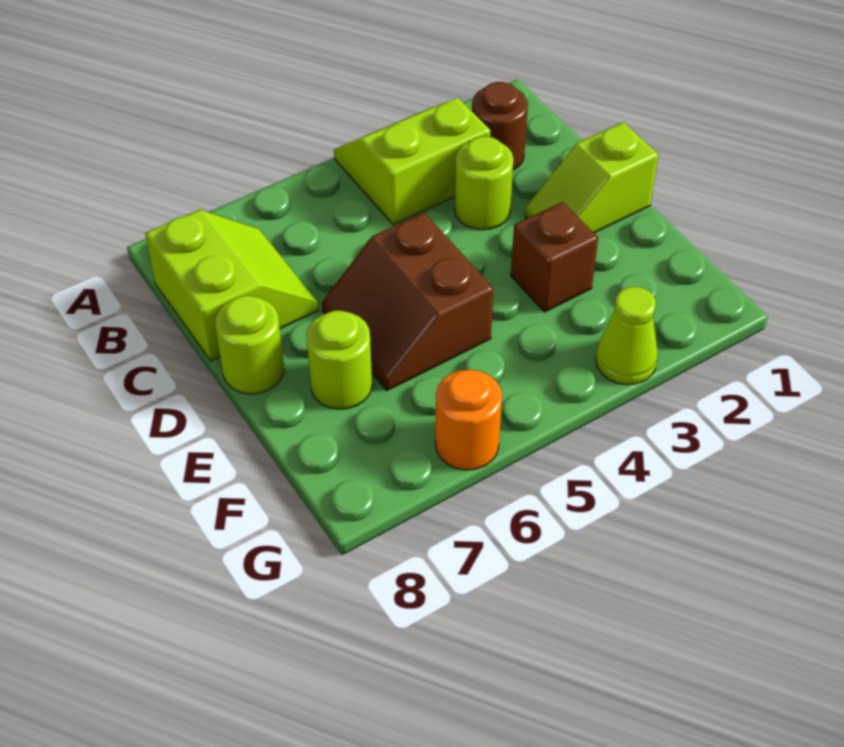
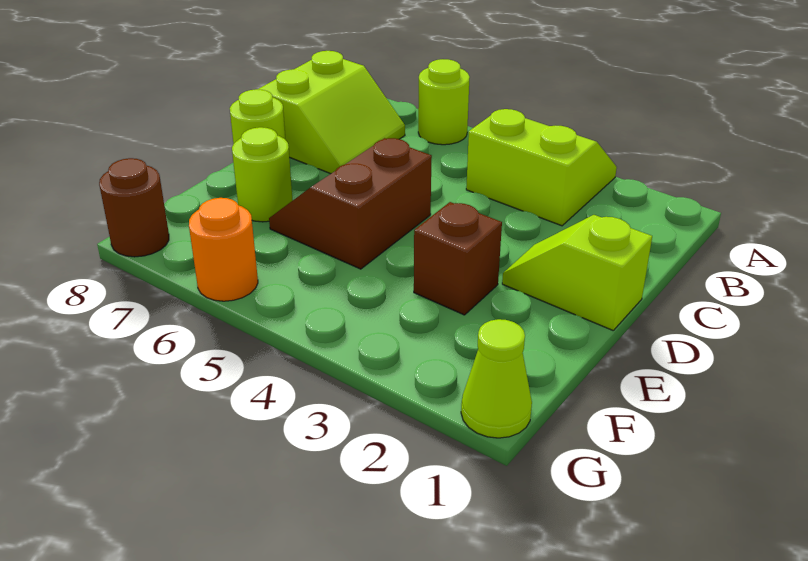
brown 1x1 round brick [472,82,528,170] -> brown 1x1 round brick moved to [99,158,169,257]
lime 1x1 round brick [455,136,514,230] -> lime 1x1 round brick moved to [418,59,470,145]
lime 1x1 cone [596,287,658,385] -> lime 1x1 cone moved to [461,319,532,438]

